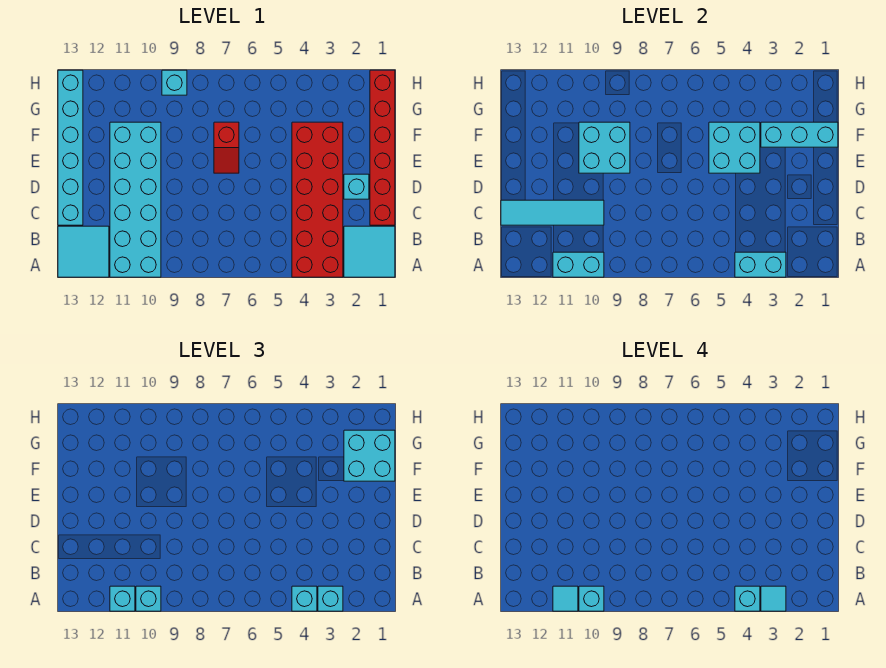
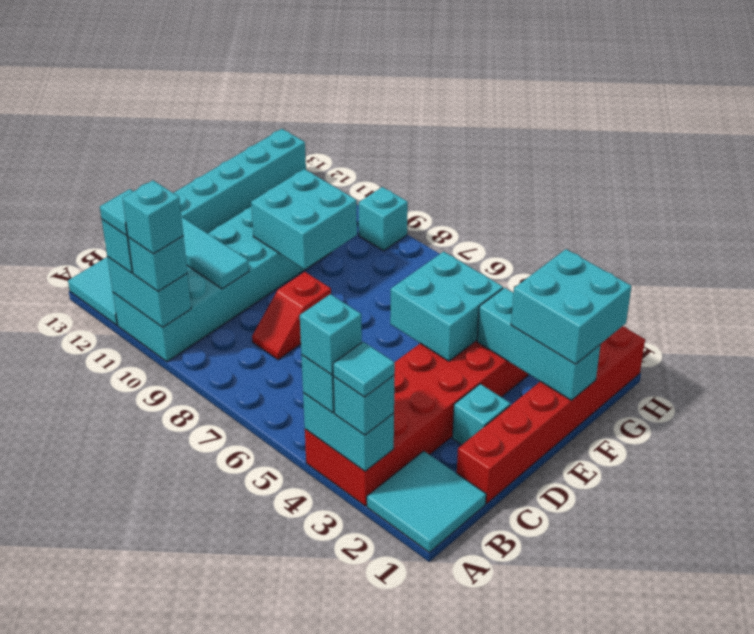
red 1x2 slope [214,122,239,173] -> red 1x2 slope moved to [252,272,331,360]

